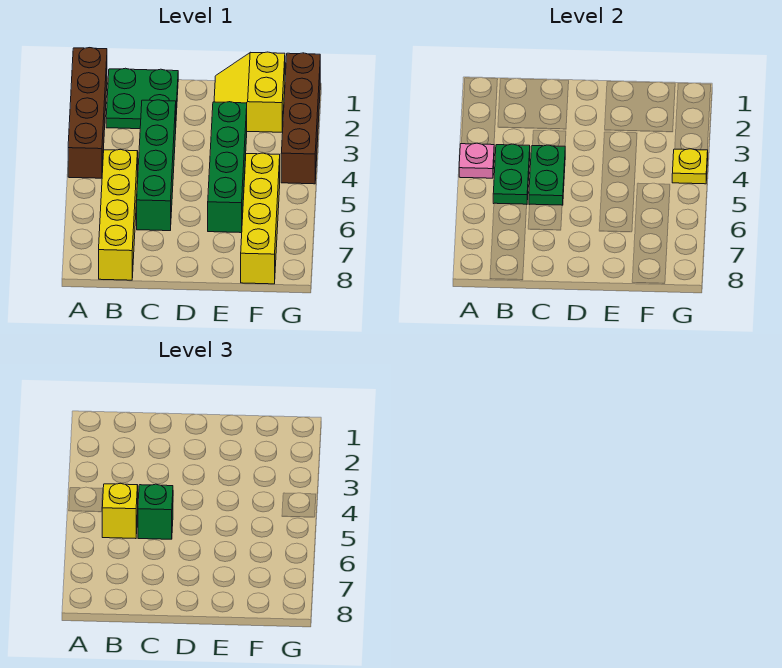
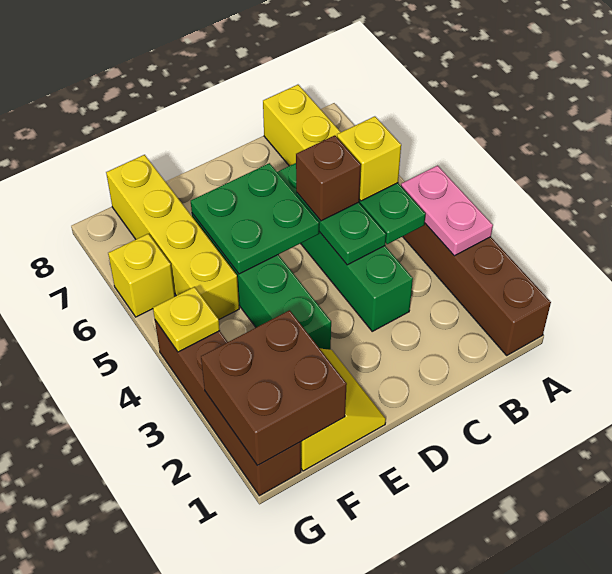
pink 1x1 plate [459,143,494,178] -> pink 1x2 plate [401,166,493,256]
green 2x2 plate [106,68,178,129] -> green 2x2 plate moved to [191,163,319,274]
green 1x1 brick [138,484,173,539] -> brown 1x1 brick [296,135,361,221]
none -> brown 2x2 brick [201,310,347,466]
none -> yellow 1x1 brick [108,234,175,317]

